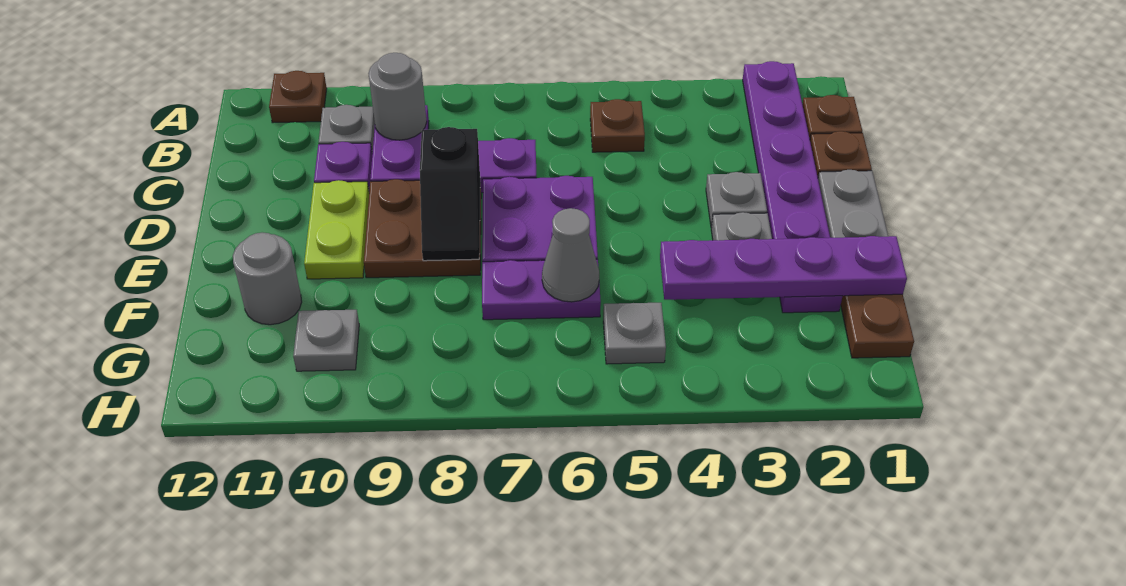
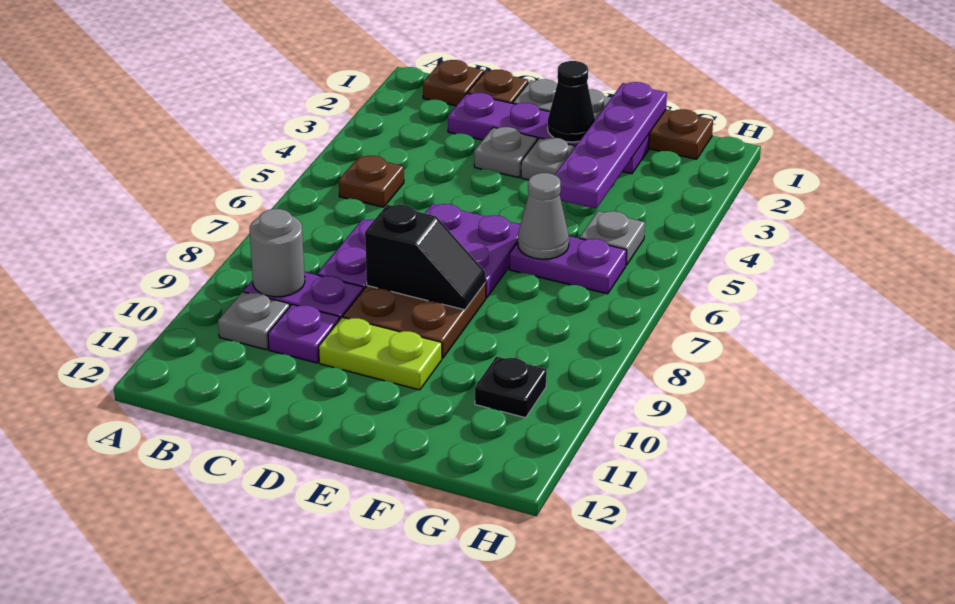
purple 1x6 plate [743,61,842,313] -> purple 1x4 plate [448,93,649,174]
brown 1x1 plate [269,71,327,123] -> none
none -> black 1x1 cone [548,61,595,142]
purple 1x2 plate [482,259,601,320] -> purple 1x2 plate turned to [510,236,626,294]
grey 1x1 round brick [233,232,302,325] -> none
grey 1x1 plate [293,310,359,371] -> black 1x1 plate [475,357,547,418]

